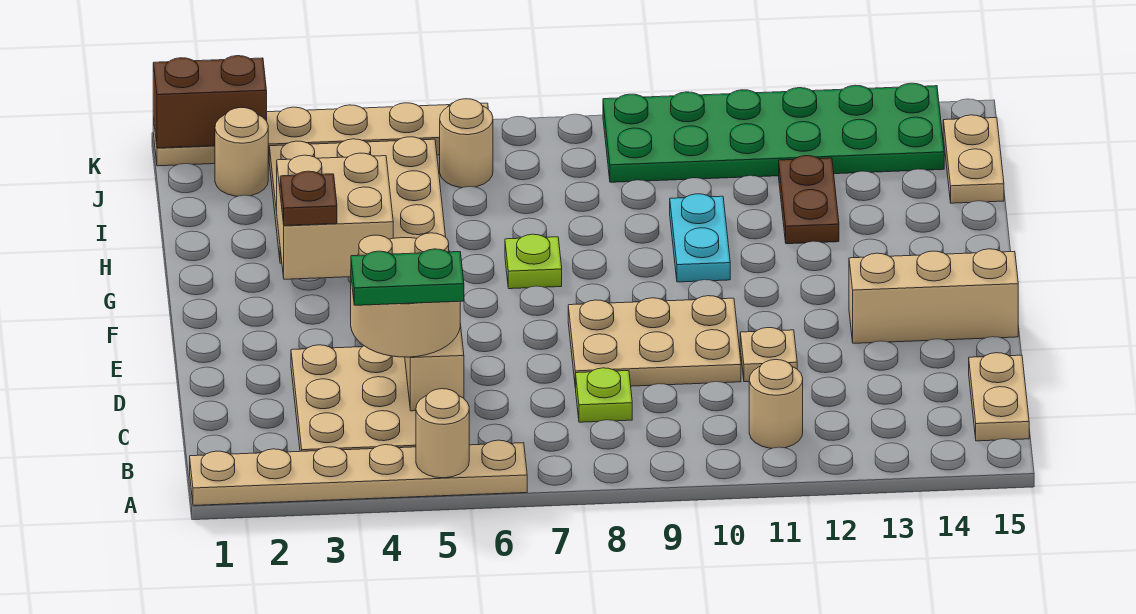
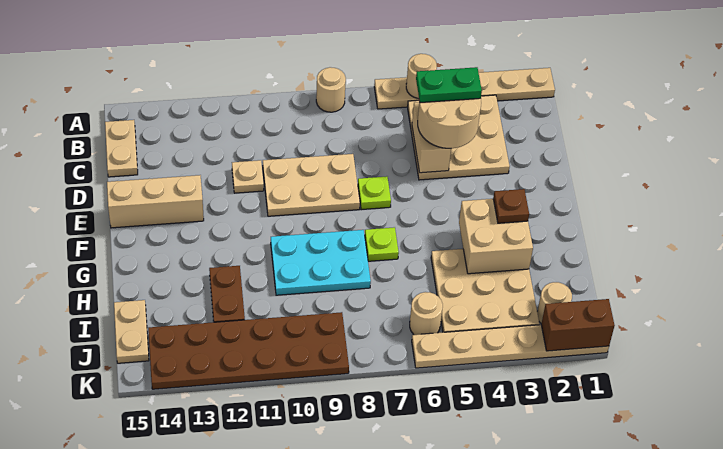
tan 1x1 round brick [749,360,803,448] -> tan 1x1 round brick moved to [316,67,346,112]
lime 1x1 plate [576,368,632,422] -> lime 1x1 plate moved to [358,176,391,210]
cyan 1x2 plate [670,194,730,282] -> cyan 2x3 plate [271,230,371,295]
green 2x6 plate [603,83,944,182] -> brown 2x6 plate [148,312,349,389]

